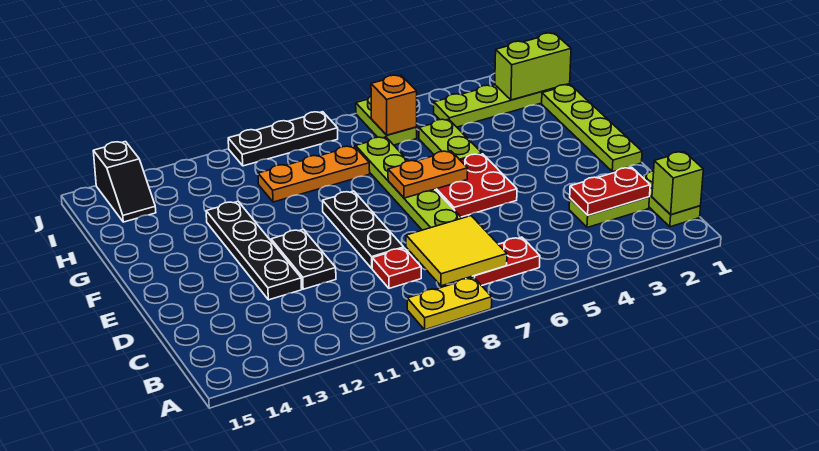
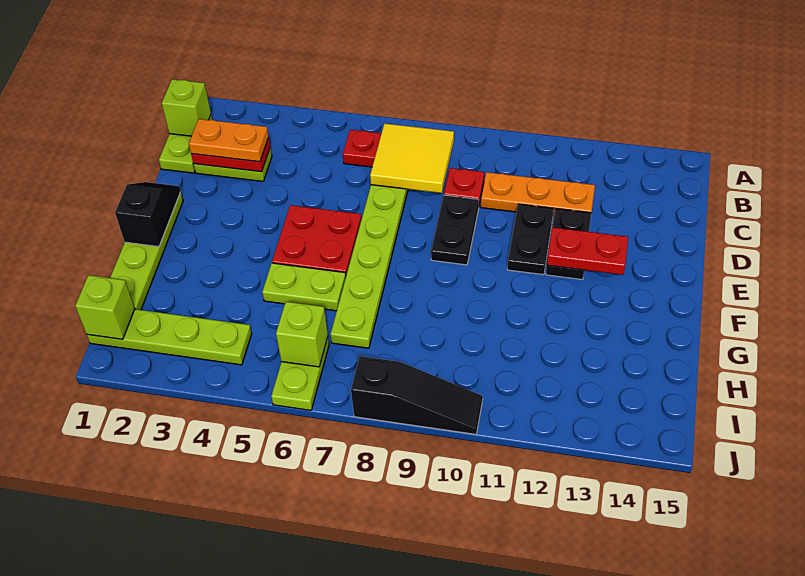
yellow 1x2 plate [407,277,492,330] -> none
black 1x3 plate [323,191,404,268] -> black 1x2 plate [431,195,479,265]
black 1x4 plate [206,202,302,300] -> black 1x2 plate [546,209,591,280]
none -> red 1x2 plate [547,227,628,275]
orange 1x2 plate [388,151,468,198] -> orange 1x2 plate moved to [189,119,269,162]
lime 1x2 plate [419,119,482,160] -> lime 1x2 plate turned to [262,263,346,311]
orange 1x3 plate [258,146,370,202] -> orange 1x3 plate moved to [481,172,595,217]
lime 1x2 brick [495,33,571,100] -> lime 1x1 brick [75,275,135,339]
orange 1x1 brick [371,75,417,135] -> lime 1x1 brick [276,302,328,367]
black 1x2 slope [93,142,156,222] -> black 1x2 slope moved to [115,182,181,247]
black 1x3 plate [228,112,338,166] -> black 1x3 slope [351,356,483,434]

